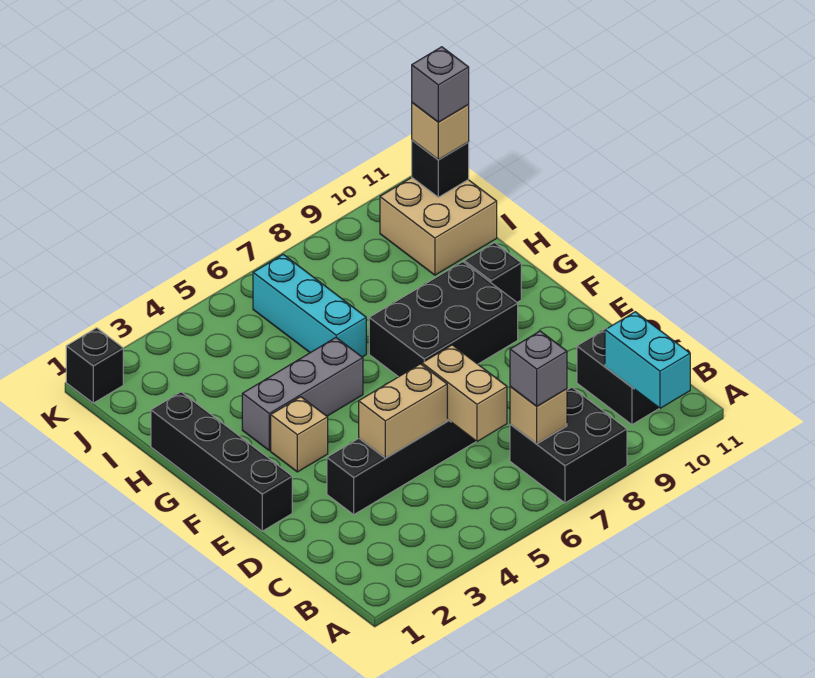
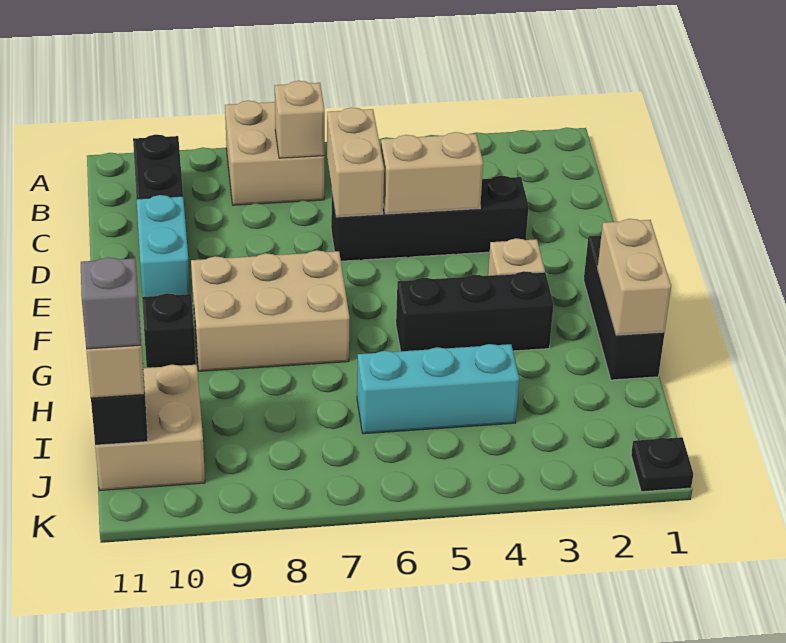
black 2x2 brick [510,387,627,503] -> tan 2x2 brick [225,101,324,205]
cyan 1x2 brick [605,312,690,408] -> cyan 1x2 brick moved to [137,195,190,297]
grey 1x1 brick [510,331,567,406] -> none
black 1x4 brick [151,392,292,531] -> black 1x3 brick [584,236,665,380]
black 2x3 brick [369,262,518,377] -> tan 2x3 brick [191,250,350,371]
none -> tan 1x2 brick [598,219,671,335]
grey 1x3 brick [242,338,363,451] -> black 1x3 brick [396,271,554,351]
cyan 1x3 brick [253,254,366,357] -> cyan 1x3 brick turned to [357,344,519,434]
black 1x1 brick [66,328,123,403] -> black 1x1 plate [631,437,693,492]

